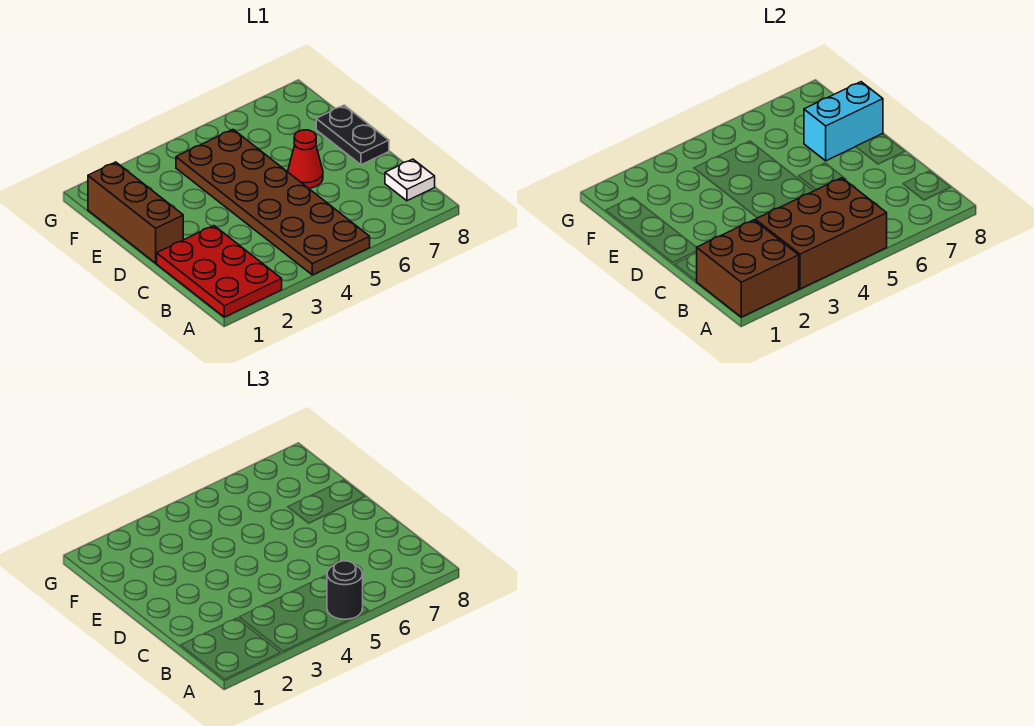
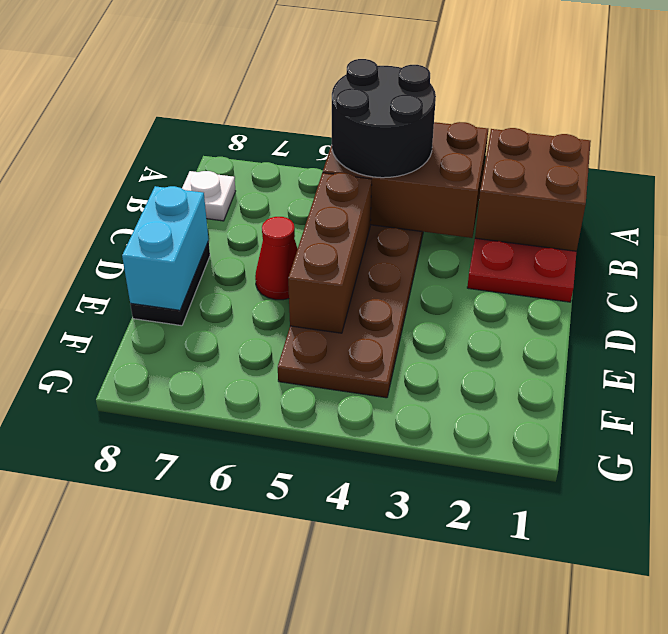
black 1x1 round brick [327,561,363,619] -> black 2x2 round brick [332,59,436,178]
brown 1x3 brick [88,162,183,263] -> brown 1x3 brick moved to [288,173,372,333]
cyan 1x2 brick [804,82,883,161] -> cyan 1x2 brick turned to [122,186,209,310]

